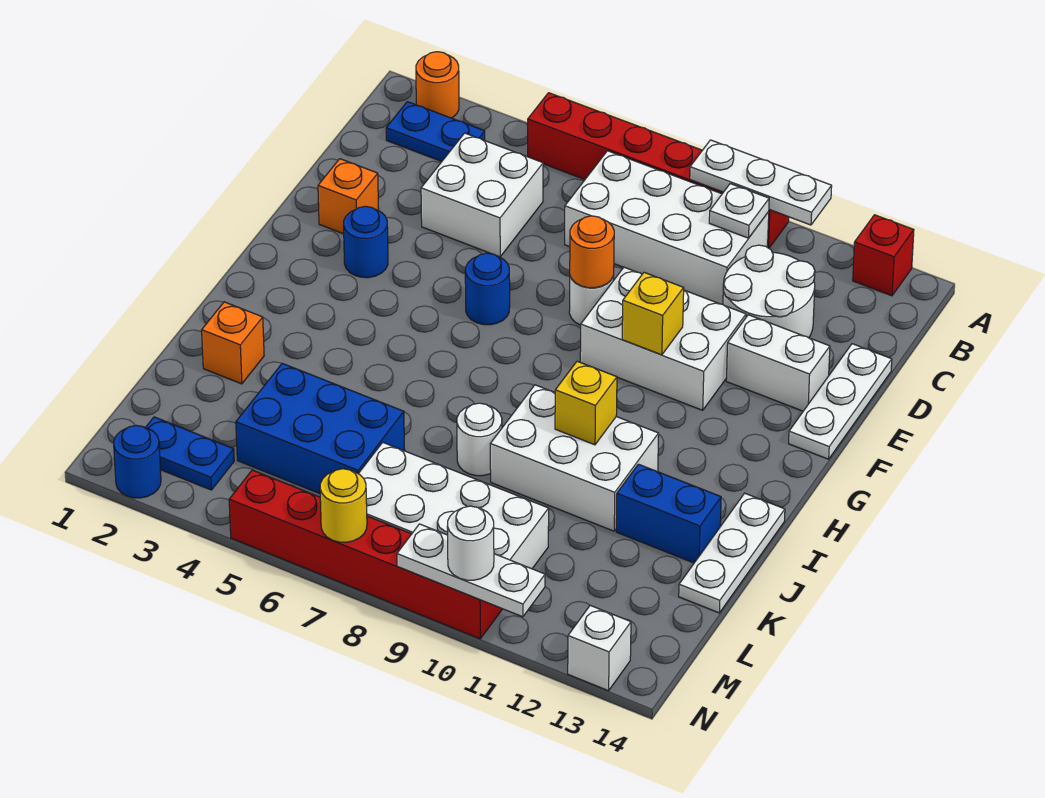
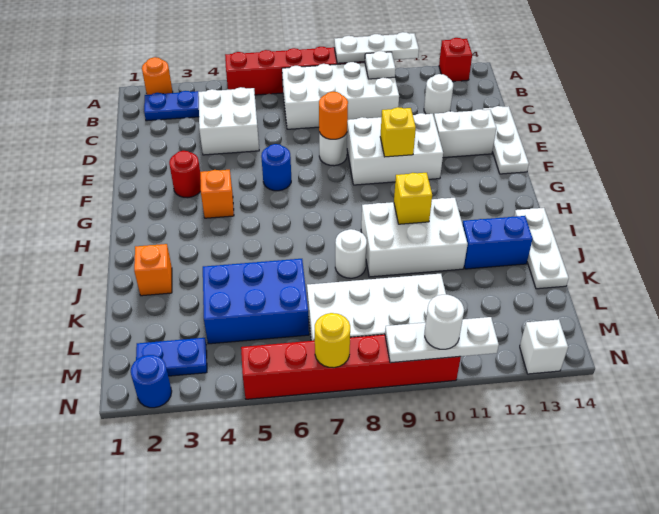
white 2x2 round brick [723,245,815,338] -> white 1x1 round brick [424,74,453,116]
orange 1x1 brick [318,159,379,234] -> orange 1x1 brick moved to [200,170,234,218]
blue 1x1 round brick [344,206,388,278] -> red 1x1 round brick [169,151,201,198]

